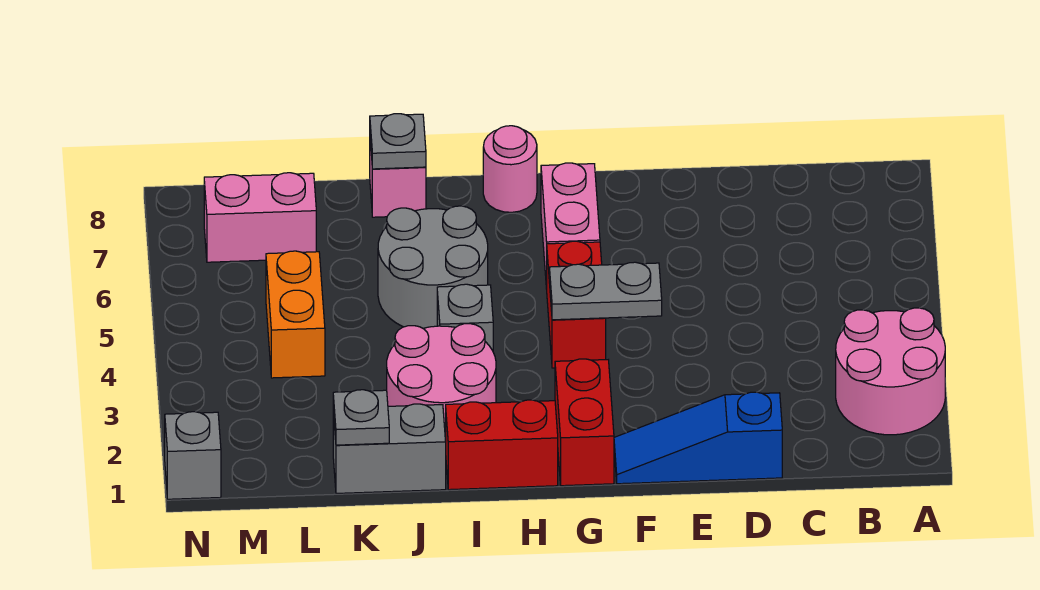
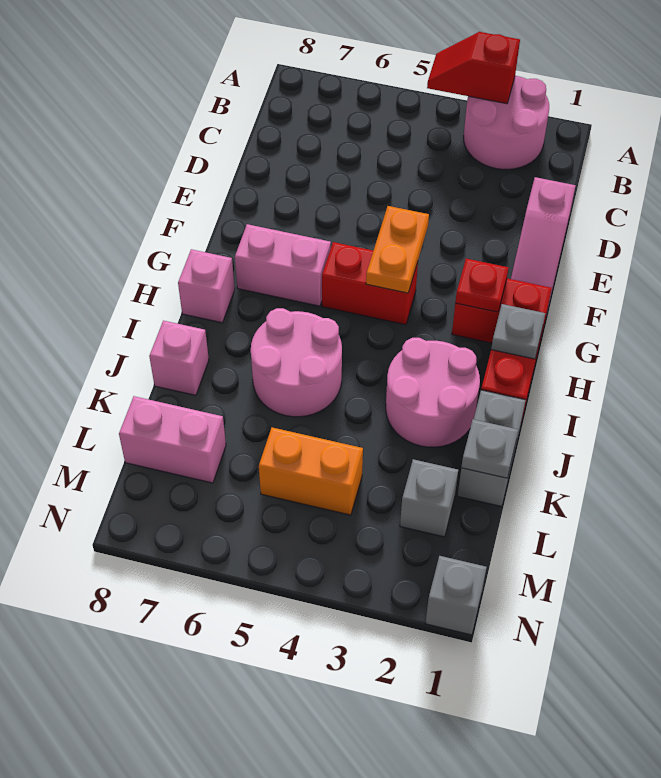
none -> red 1x2 slope [427,32,520,104]
blue 1x3 slope [614,392,782,484] -> pink 1x3 slope [511,177,576,311]
grey 1x2 plate [549,262,662,320] -> orange 1x2 plate [366,206,429,293]
none -> red 1x1 plate [455,259,508,312]
pink 1x1 round brick [483,126,537,212] -> pink 1x1 brick [178,249,235,323]
grey 1x1 brick [437,284,493,351] -> grey 1x1 brick moved to [400,459,458,537]
grey 2x2 round brick [378,206,488,328] -> pink 2x2 round brick [251,308,342,417]
grey 1x1 plate [370,114,426,169] -> grey 1x1 plate moved to [491,304,545,359]
pink 1x2 brick [204,173,316,262] -> pink 1x2 brick turned to [119,396,226,483]

